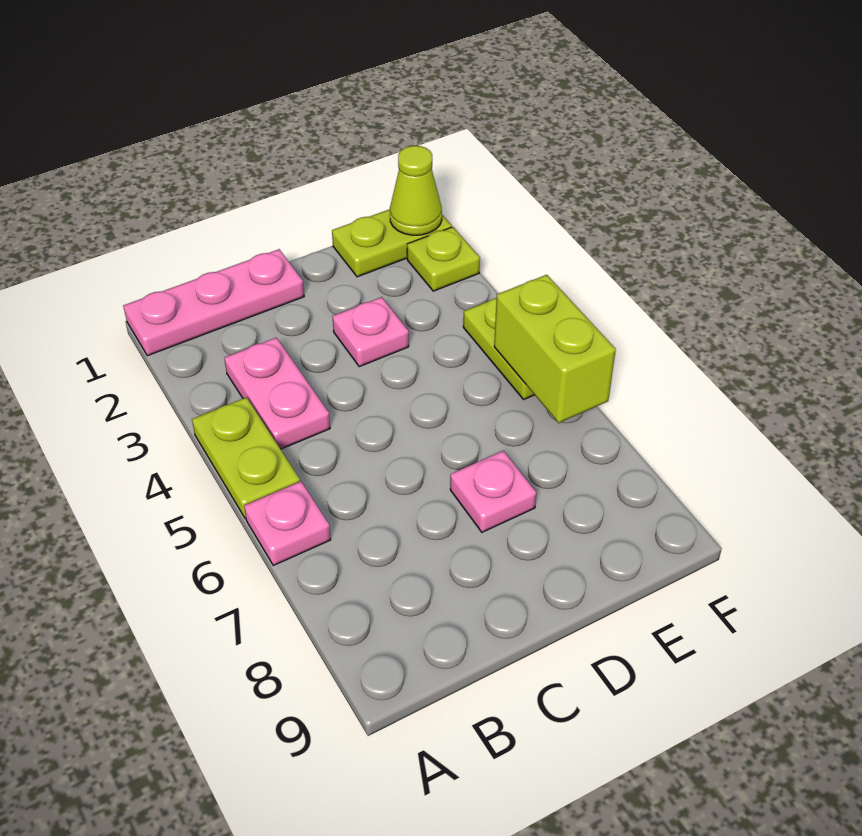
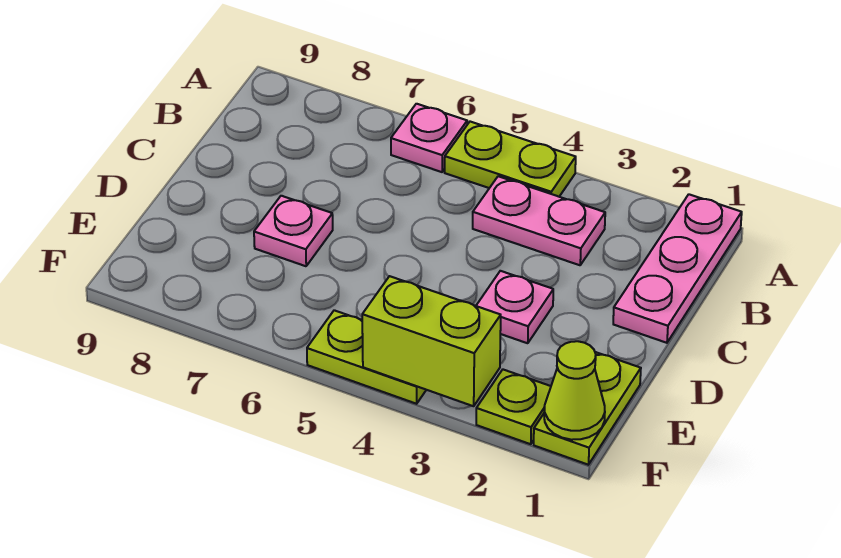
lime 1x2 brick [494,275,616,423] -> lime 1x2 brick moved to [362,276,501,406]

